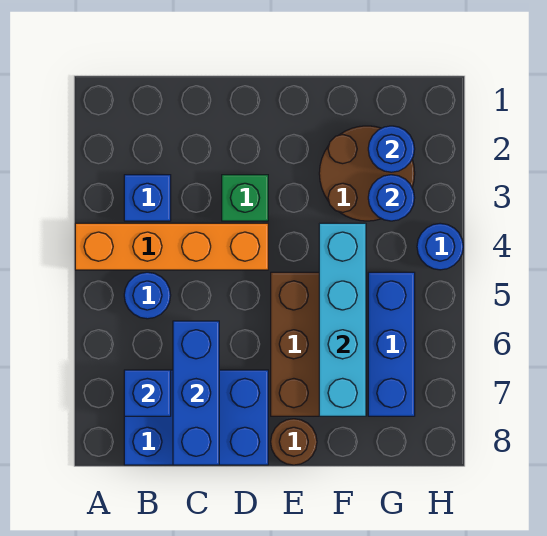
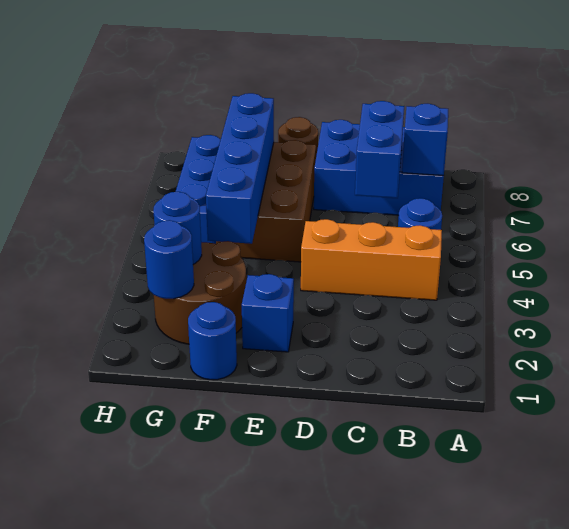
orange 1x4 brick [75,223,268,270] -> orange 1x3 brick [301,219,442,300]
blue 1x1 brick [124,175,171,221] -> blue 1x1 brick moved to [242,274,294,352]
blue 1x3 brick [173,321,219,465] -> blue 1x2 brick [355,101,404,198]
green 1x1 brick [222,175,268,221] -> none
cyan 1x4 brick [319,223,366,416] -> blue 1x4 brick [206,93,274,244]
blue 1x1 round brick [417,223,463,270] -> blue 1x1 round brick moved to [188,302,237,380]

